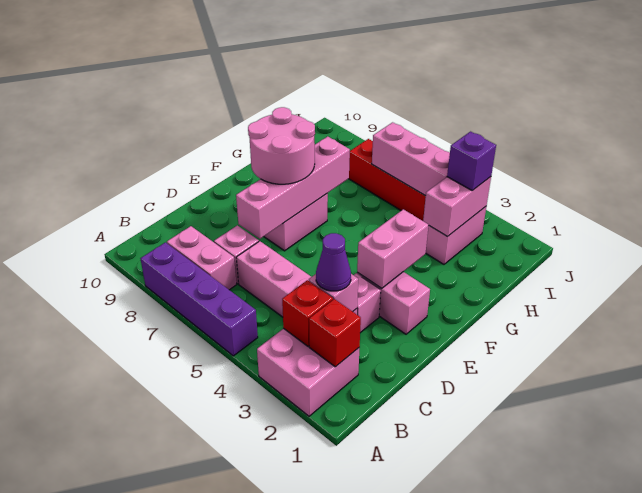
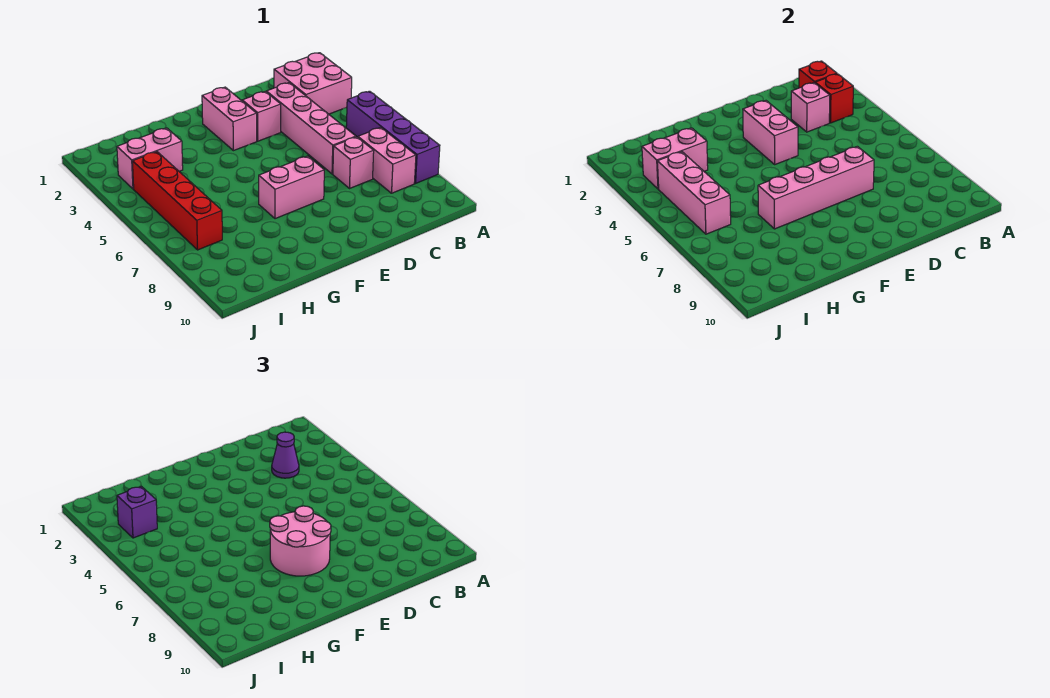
pink 1x2 brick [357,209,428,288] -> pink 1x2 brick turned to [743,101,798,164]

